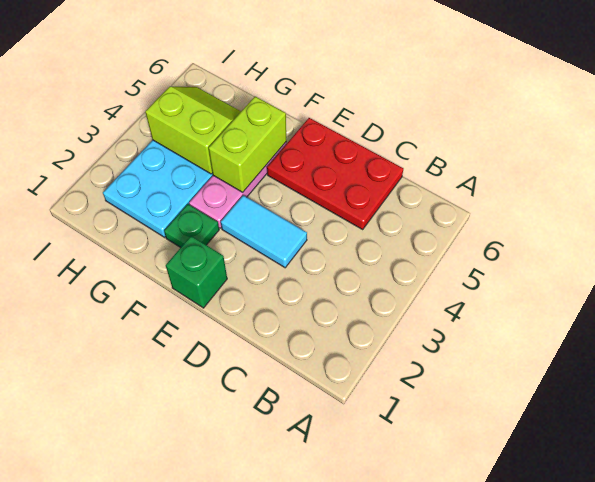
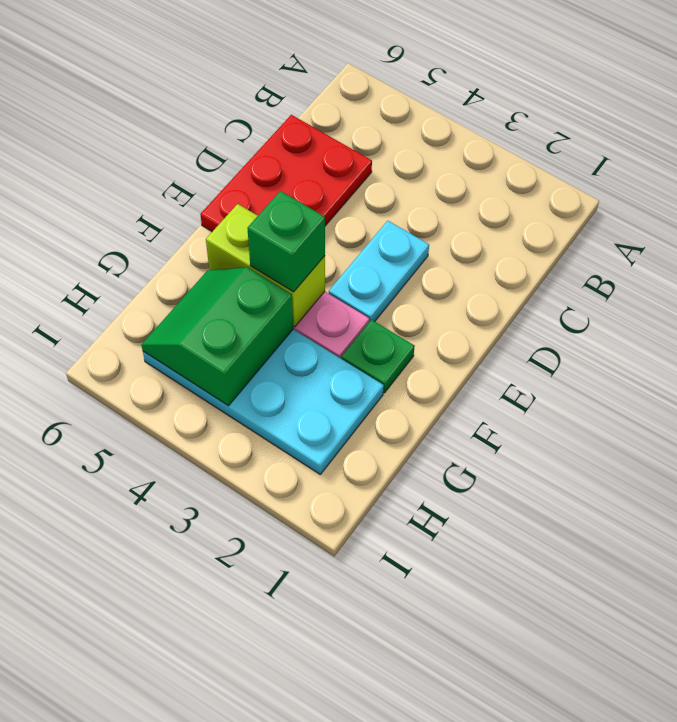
cyan 1x2 tile [221,195,307,268] -> cyan 1x2 plate [329,221,429,322]
green 1x1 brick [166,236,227,308] -> green 1x1 brick moved to [247,191,325,292]
lime 2x2 slope [145,87,241,174] -> green 2x2 slope [141,267,293,406]

